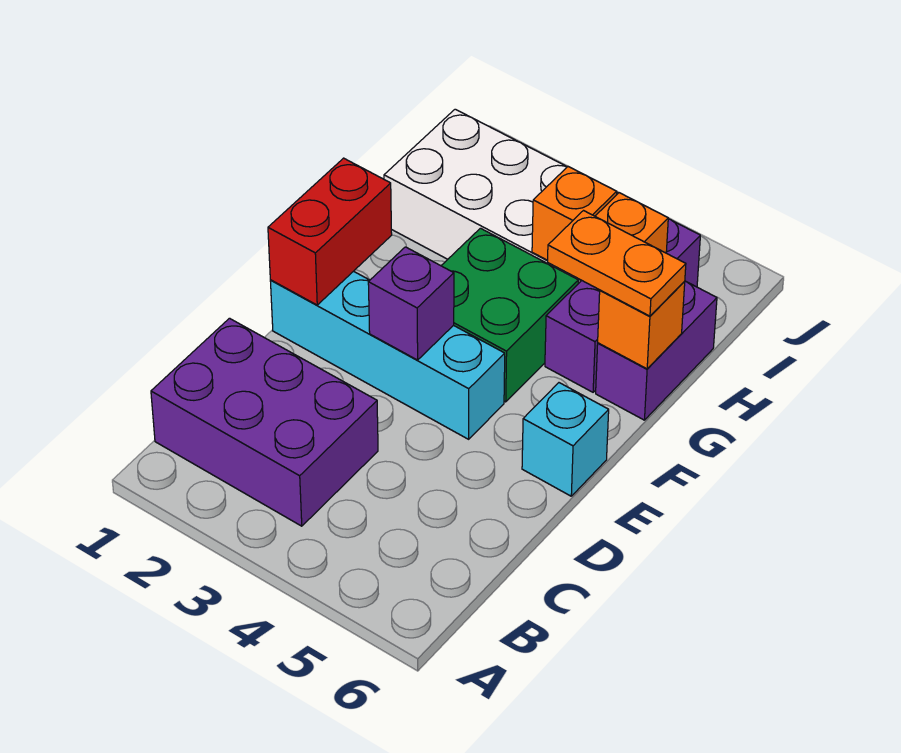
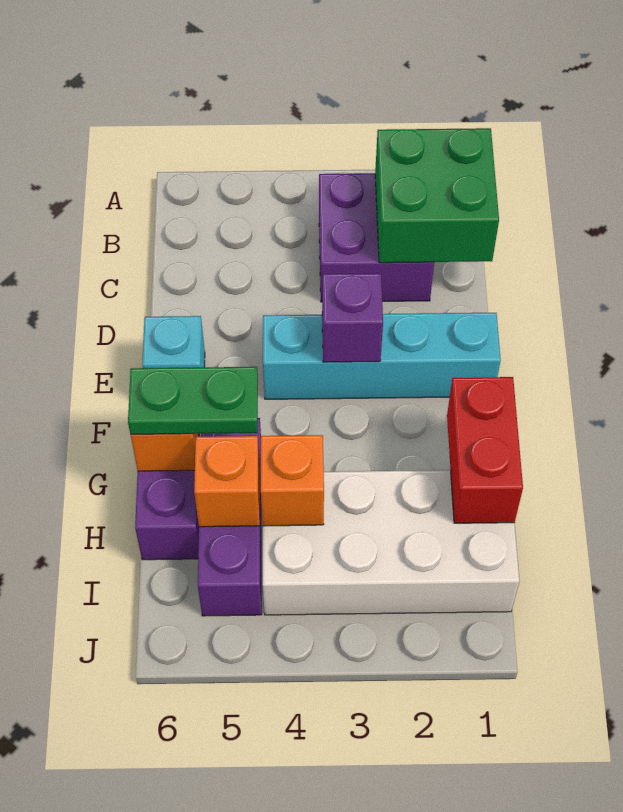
purple 2x3 brick [151,318,378,526] -> purple 2x2 brick [319,173,434,302]
red 1x2 brick [268,158,392,305] -> red 1x2 brick moved to [447,377,523,523]
green 2x2 brick [441,228,578,402] -> green 2x2 brick moved to [375,128,499,263]
orange 1x2 plate [548,211,686,316] -> green 1x2 plate [128,367,258,434]

